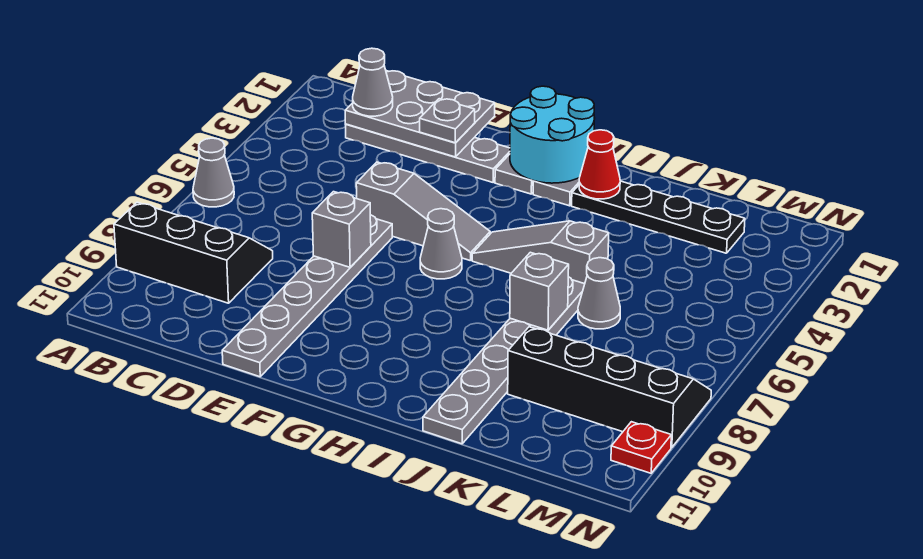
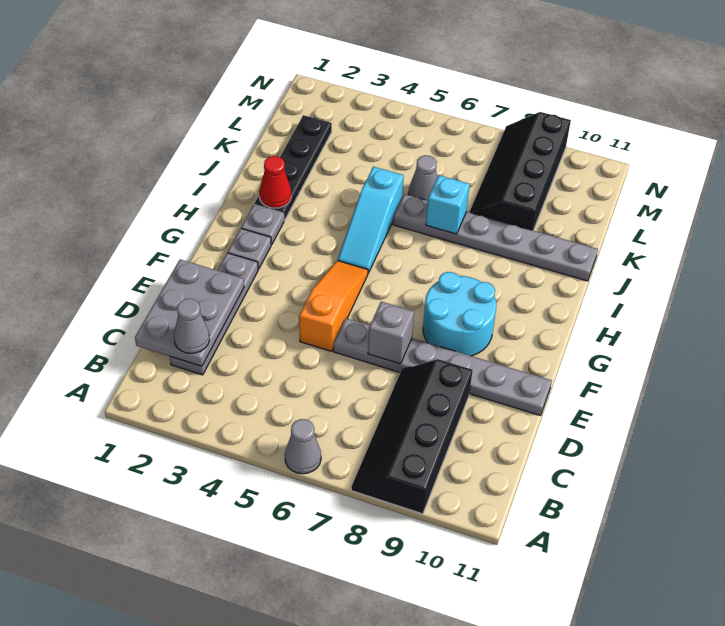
black 2x3 slope [114,202,273,303] -> black 2x4 slope [351,359,473,514]
grey 1x1 plate [420,99,475,143] -> none
grey 1x3 slope [356,162,490,261] -> orange 1x3 slope [299,261,368,351]
cyan 2x2 round brick [510,86,595,183] -> cyan 2x2 round brick moved to [423,272,496,356]
grey 1x1 cone [420,209,462,279] -> none
grey 1x3 slope [472,221,609,284] -> cyan 1x3 slope [338,167,404,273]
grey 1x1 brick [510,252,569,330] -> cyan 1x1 brick [426,175,470,234]
red 1x1 plate [611,422,671,473] -> none

